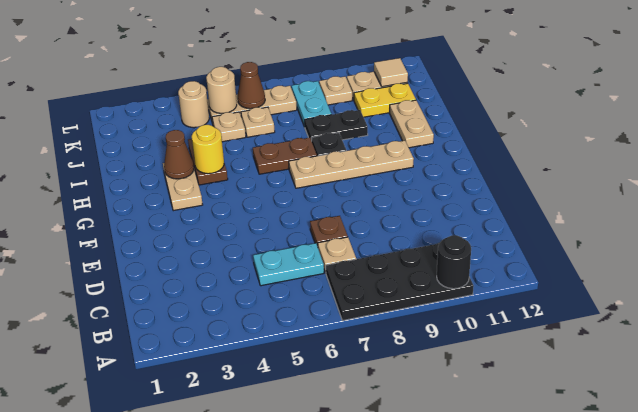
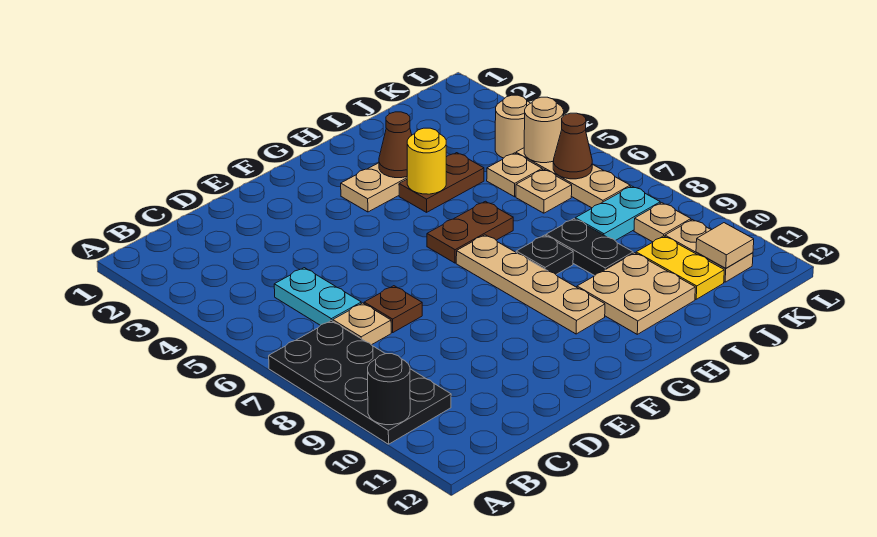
brown 1x2 plate [253,138,317,174] -> brown 1x2 plate turned to [427,201,513,263]
tan 1x2 plate [390,100,434,148] -> tan 2x2 plate [577,253,695,334]

